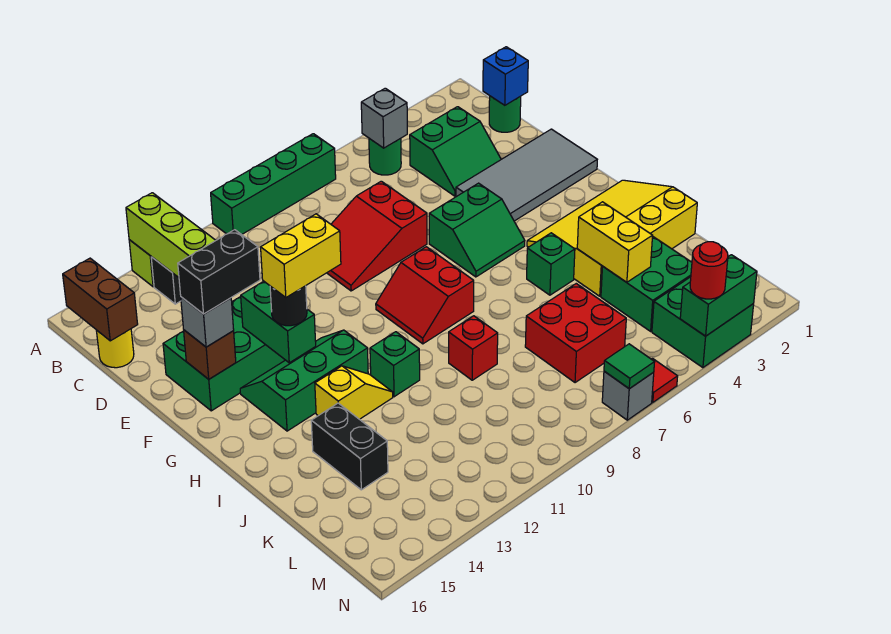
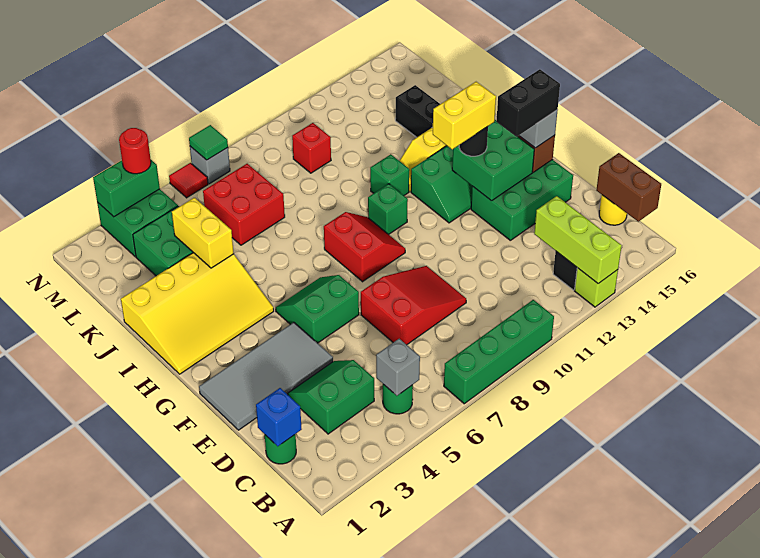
green 1x2 brick [241,281,316,363] -> green 2x2 brick [452,120,534,201]
green 1x1 brick [527,233,575,295] -> green 1x1 brick moved to [368,184,408,235]
red 1x1 brick [449,316,498,380] -> red 1x1 brick moved to [292,123,331,173]

